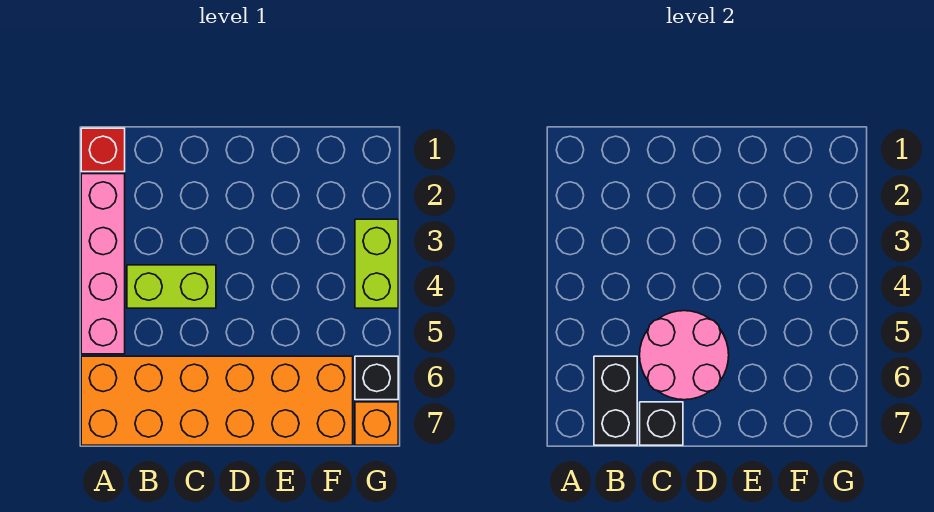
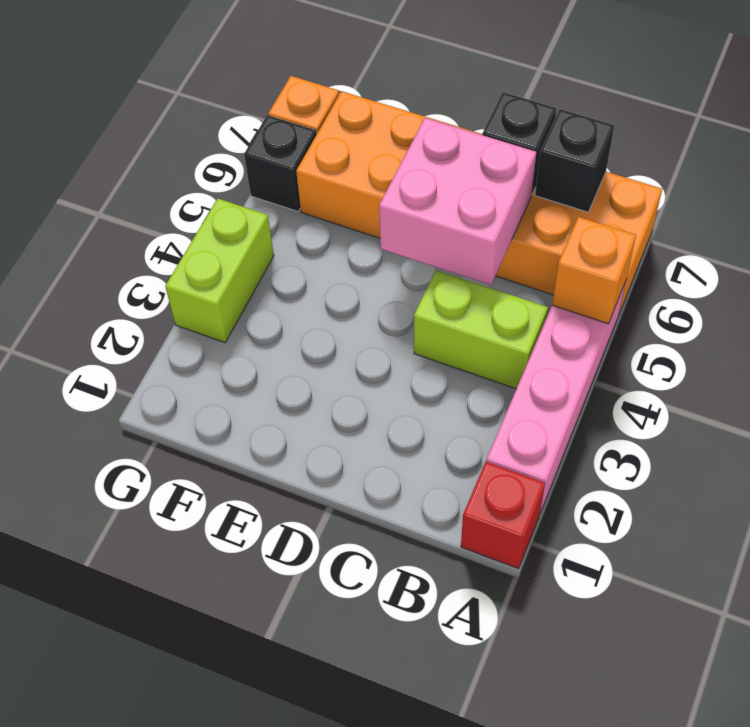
none -> orange 1x1 brick [552,217,636,324]
black 1x2 brick [594,356,637,445] -> black 1x1 brick [535,109,614,212]
pink 2x2 round brick [640,311,729,400] -> pink 2x2 brick [379,118,536,285]

